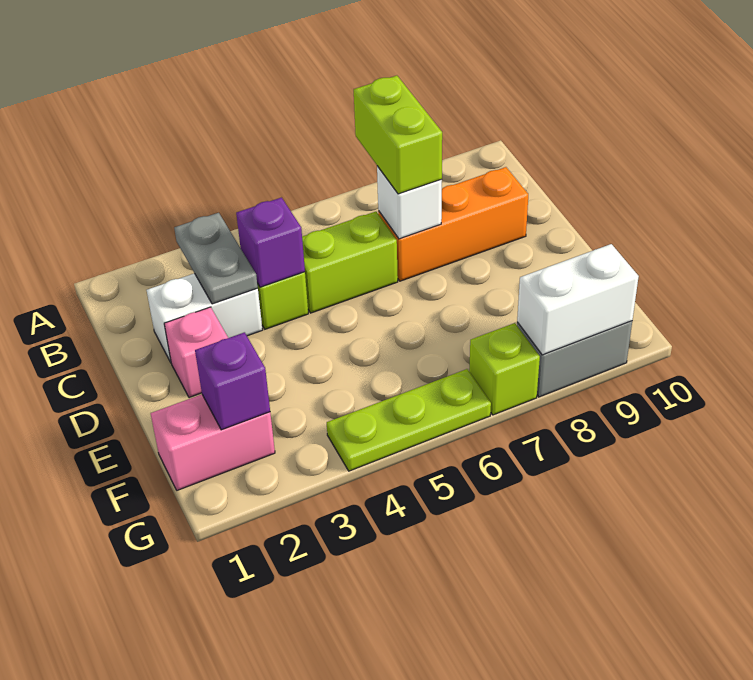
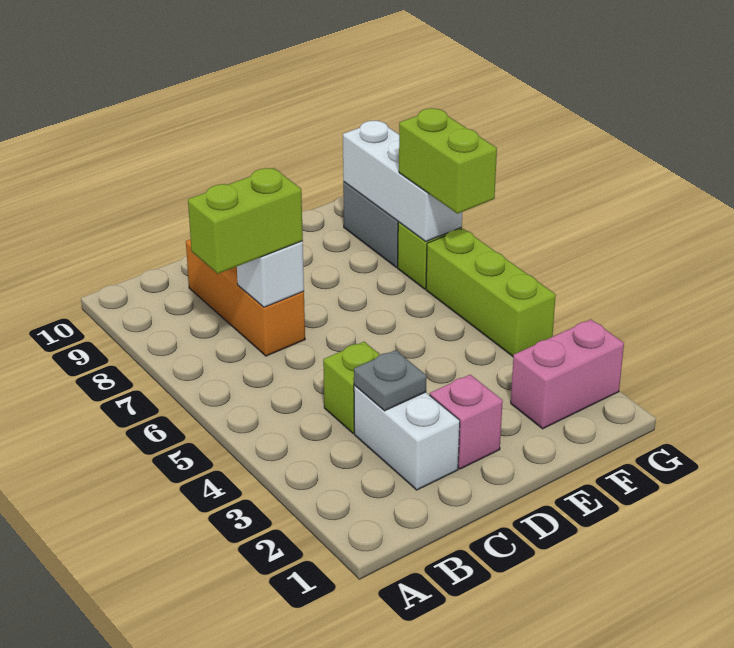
grey 1x2 plate [174,213,258,304] -> grey 1x1 plate [354,350,427,411]
purple 1x1 brick [236,198,305,287] -> none
lime 1x2 brick [302,212,398,313] -> lime 1x2 brick moved to [399,108,497,214]
pink 1x2 brick [151,395,275,490] -> pink 1x2 brick turned to [511,319,624,429]
purple 1x1 brick [195,332,270,430] -> none
lime 1x3 plate [327,369,491,471] -> lime 1x3 brick [426,229,556,356]
white 1x2 brick [517,244,639,355] -> white 1x3 brick [343,121,462,242]

